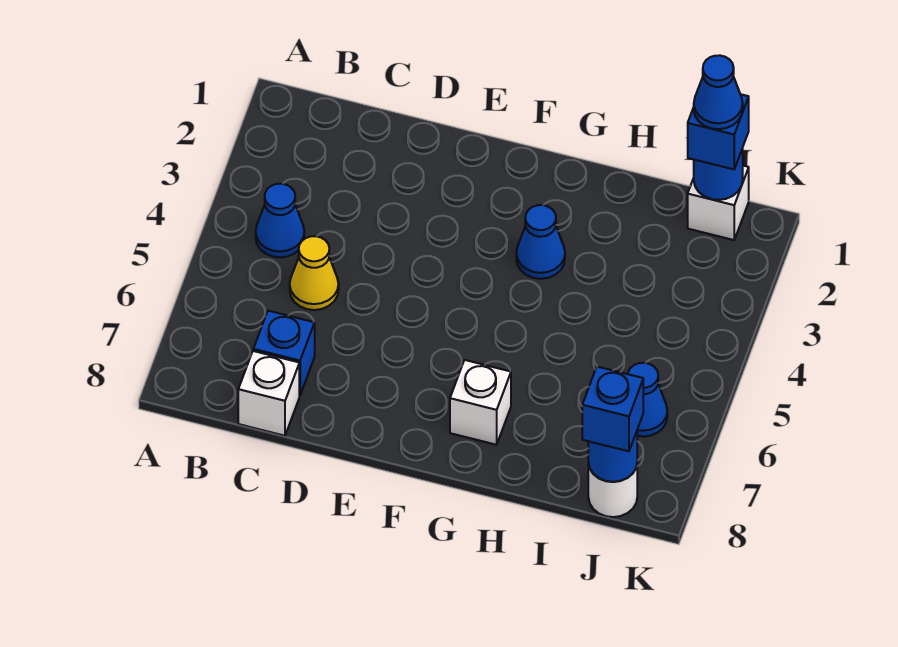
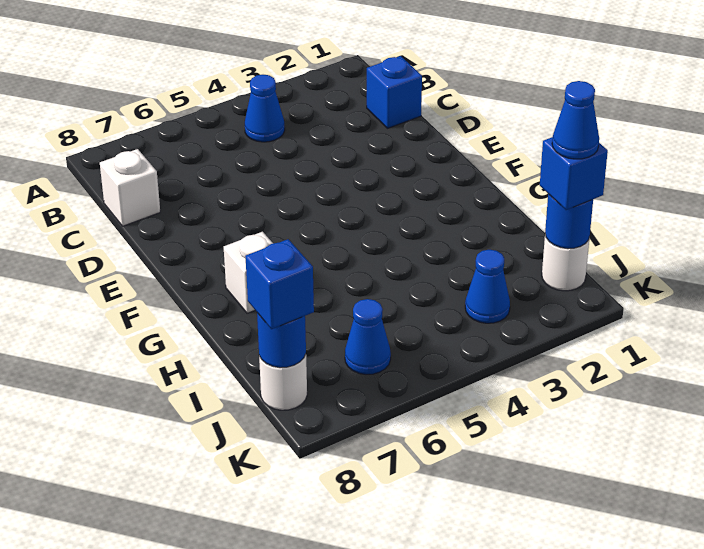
yellow 1x1 cone [290,236,339,310] -> none
blue 1x1 brick [253,311,315,395] -> blue 1x1 brick moved to [367,56,422,128]
blue 1x1 cone [516,205,565,279] -> blue 1x1 cone moved to [465,250,510,323]
white 1x1 brick [688,166,749,240] -> white 1x1 round brick [542,235,590,291]

